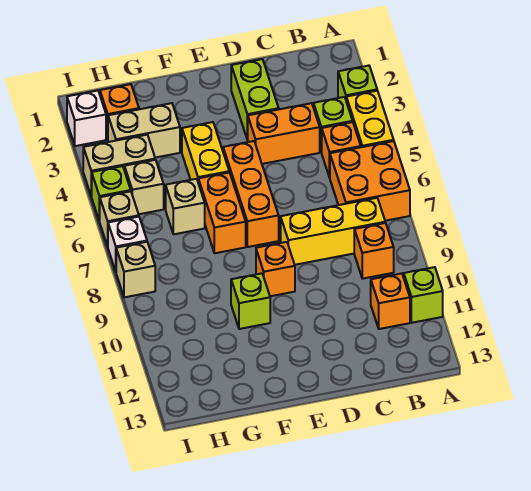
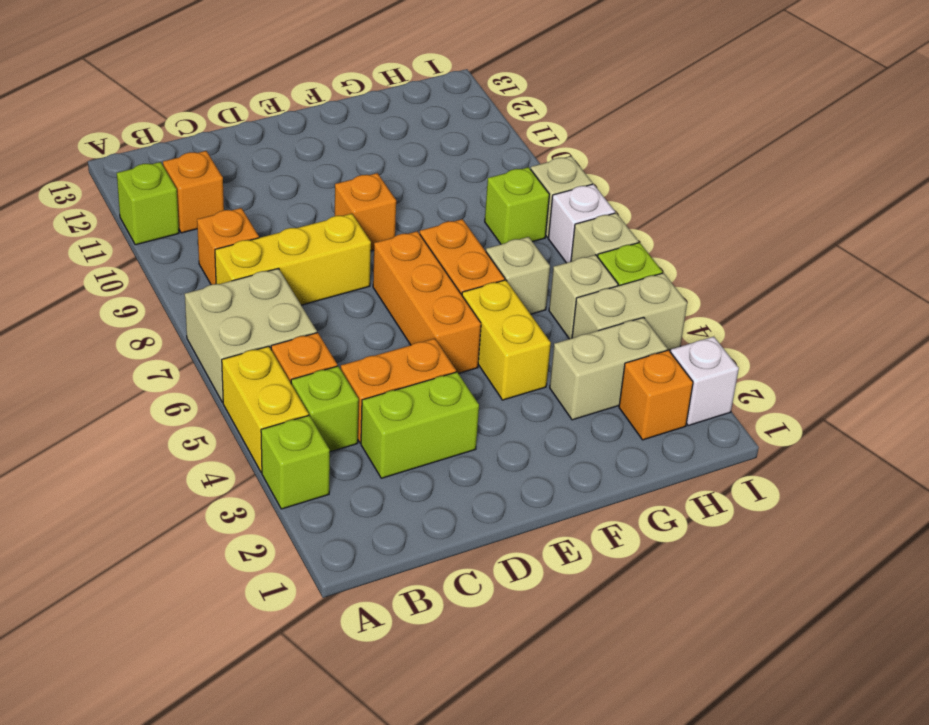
orange 2x2 brick [330,141,410,221] -> tan 2x2 brick [185,268,317,403]
lime 1x2 brick [231,59,279,140] -> lime 1x2 brick turned to [361,372,479,478]
lime 1x1 brick [231,273,270,329] -> lime 1x1 brick moved to [485,167,549,244]

